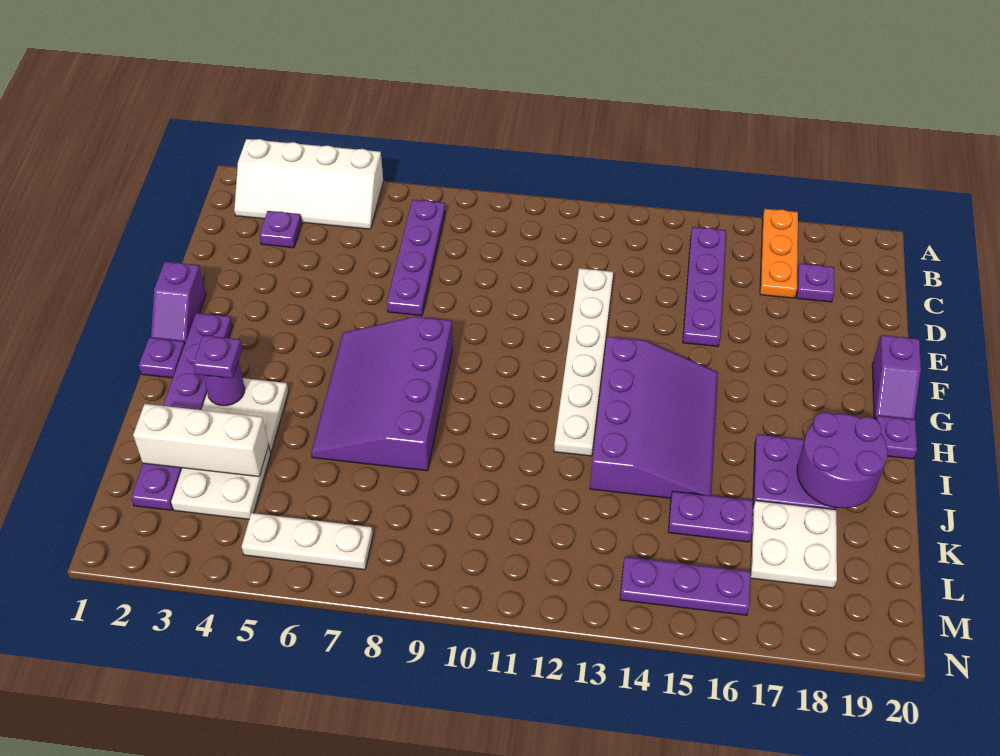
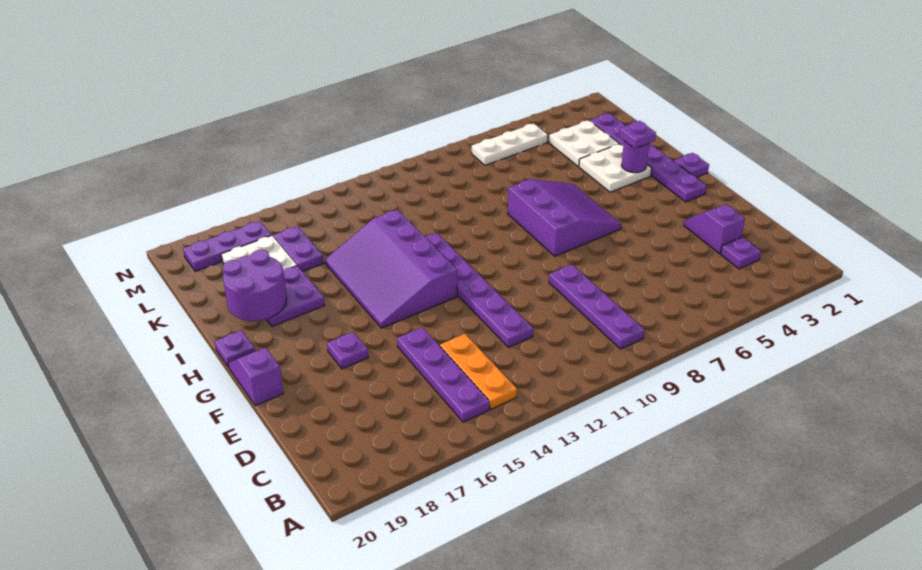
white 2x4 slope [234,139,383,229] -> none
orange 1x3 plate [760,209,798,298] -> orange 1x3 plate moved to [440,334,517,409]
purple 1x4 plate [387,200,445,316] -> purple 1x4 plate moved to [549,265,645,349]
purple 1x1 plate [797,264,834,302] -> purple 1x1 plate moved to [327,332,368,369]
white 1x6 plate [554,268,613,456] -> purple 1x6 plate [425,233,533,347]
purple 1x2 slope [151,262,206,343] -> purple 1x2 slope moved to [684,204,745,254]
purple 3x4 slope [311,316,453,471] -> purple 3x3 slope [508,179,622,256]
white 1x3 brick [133,404,269,477] -> none
purple 1x2 plate [668,491,753,542] -> purple 1x2 plate turned to [273,226,324,271]
purple 1x3 plate [620,557,751,615] -> purple 1x3 plate moved to [183,221,272,271]

